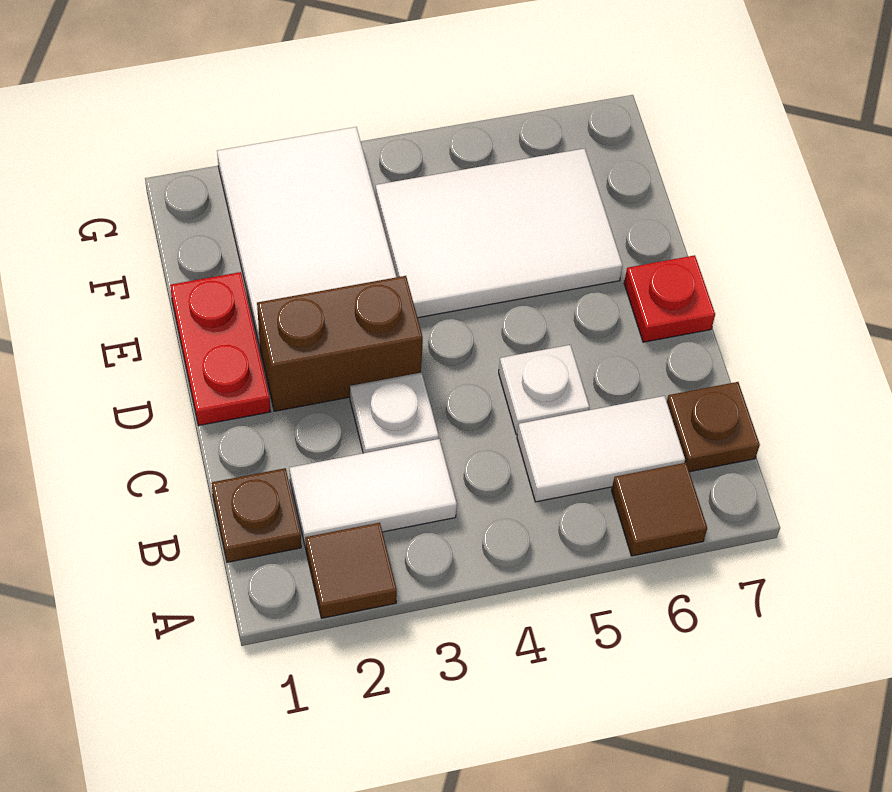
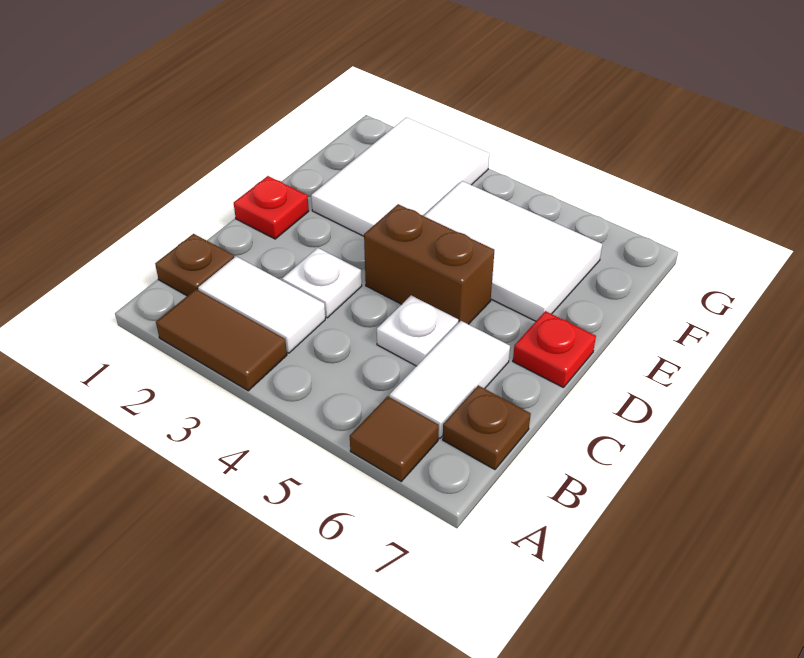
brown 1x1 tile [305,523,397,618] -> brown 1x2 tile [156,289,287,391]
white 1x2 tile [517,396,685,502] -> white 1x2 tile turned to [390,321,510,438]
red 1x2 plate [170,272,271,426] -> red 1x1 plate [234,176,309,239]
brown 1x2 brick [257,276,423,411] -> brown 1x2 brick moved to [364,204,494,324]

